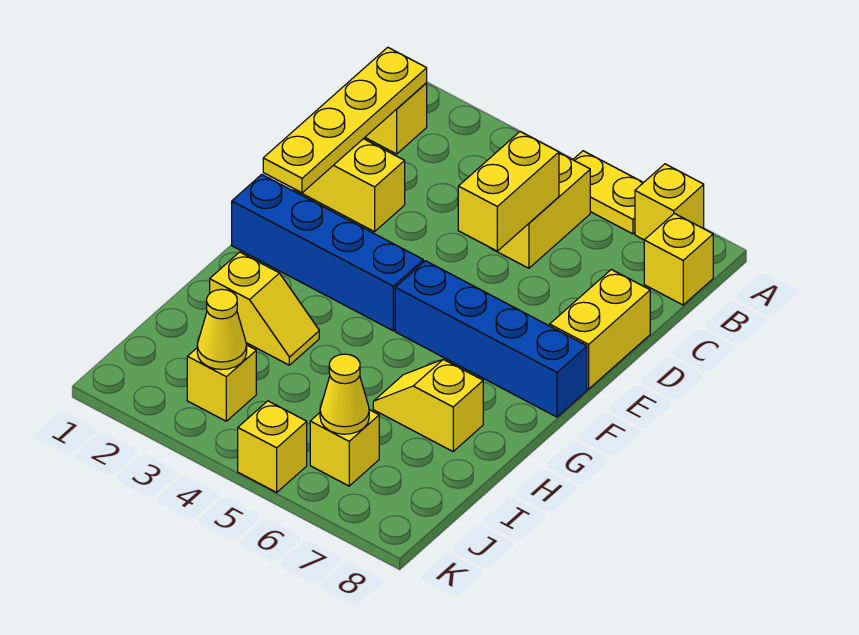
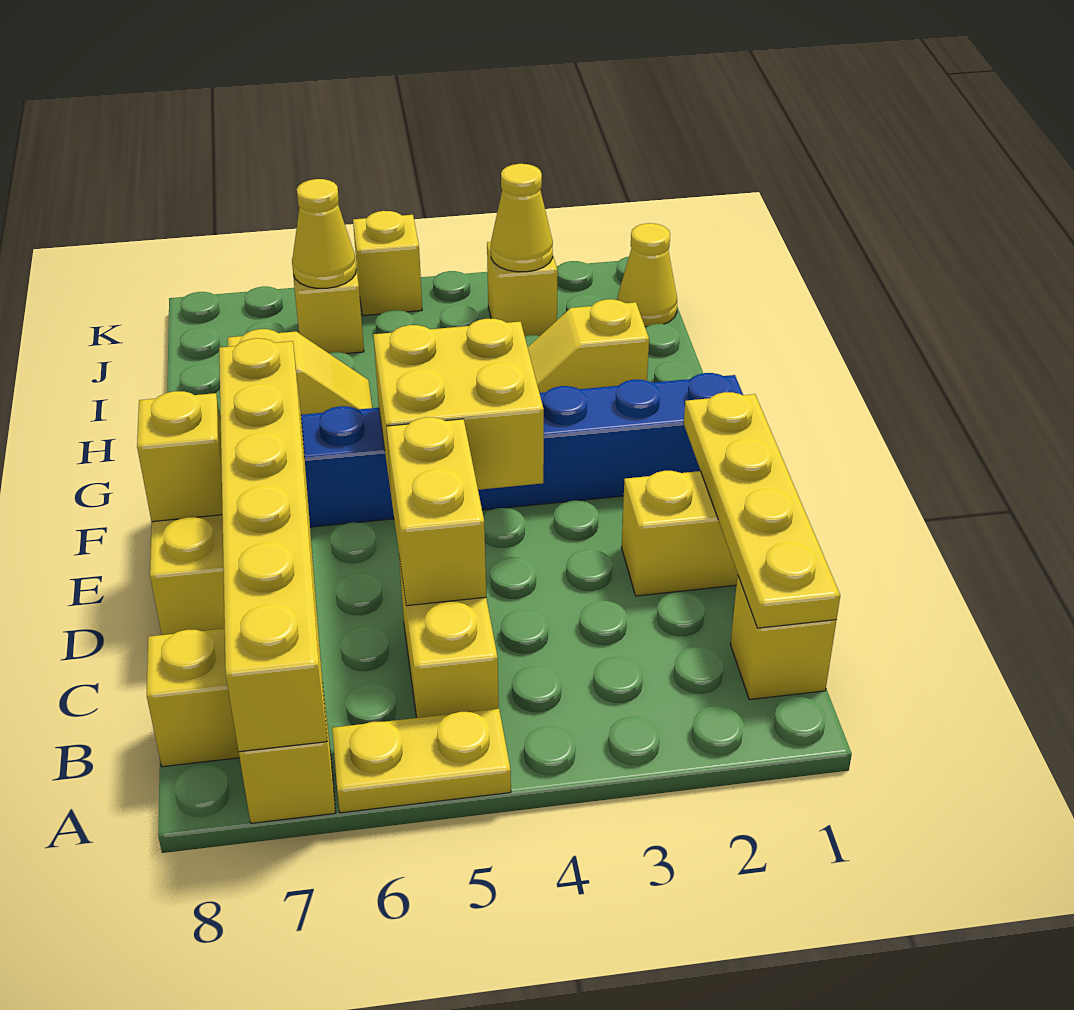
none -> yellow 1x6 brick [219,338,327,752]
none -> yellow 2x2 brick [373,319,544,492]
none -> yellow 1x1 brick [137,391,222,522]
none -> yellow 1x1 cone [617,223,677,327]

